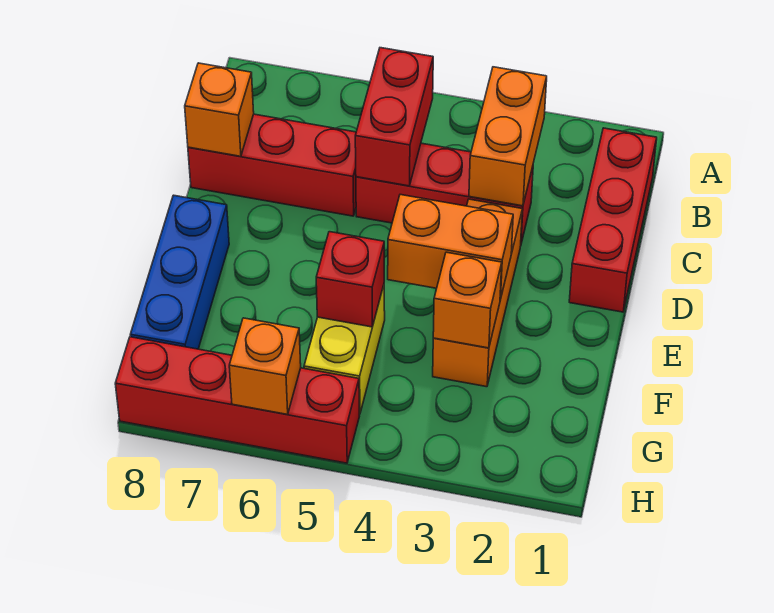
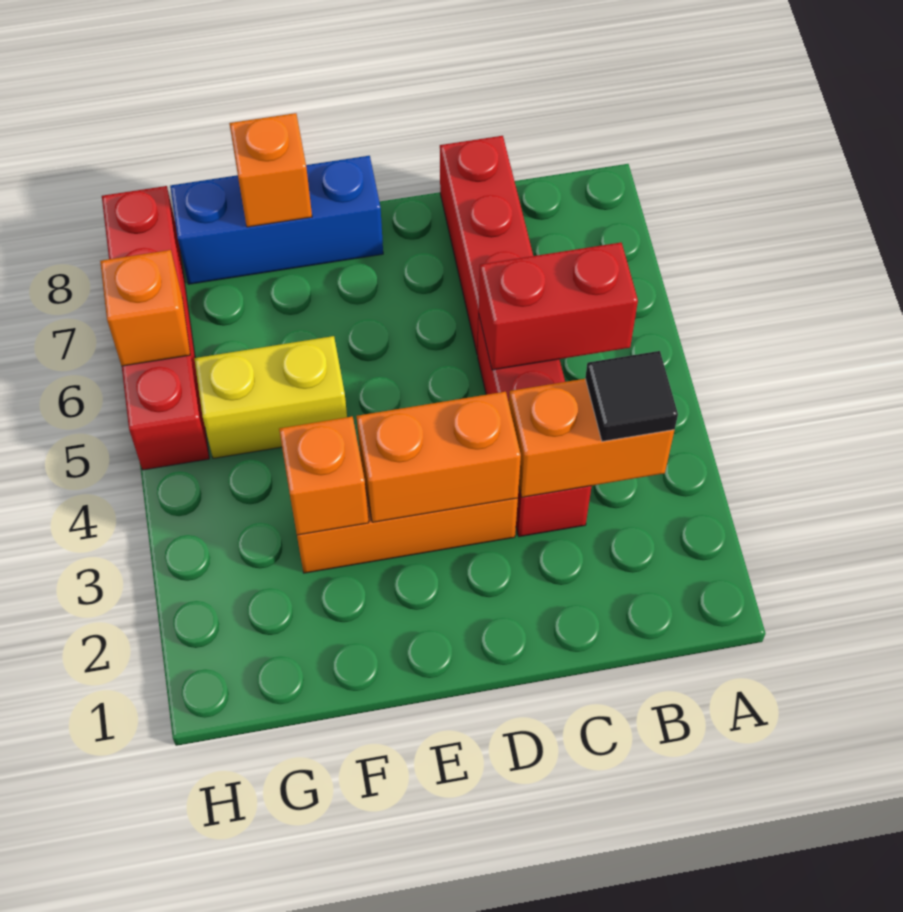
red 1x3 brick [569,128,657,312] -> none
none -> black 1x1 tile [585,351,678,441]
orange 1x1 brick [185,63,254,156] -> orange 1x1 brick moved to [229,113,312,227]
orange 1x2 brick [388,195,513,300] -> orange 1x2 brick turned to [357,392,521,522]
red 1x1 brick [316,232,384,327] -> none

